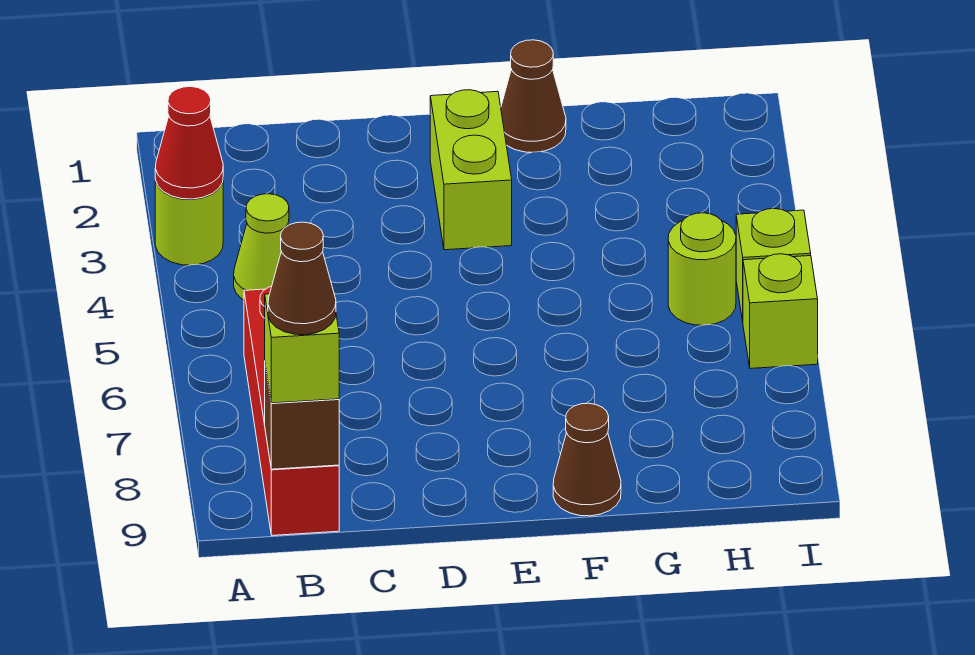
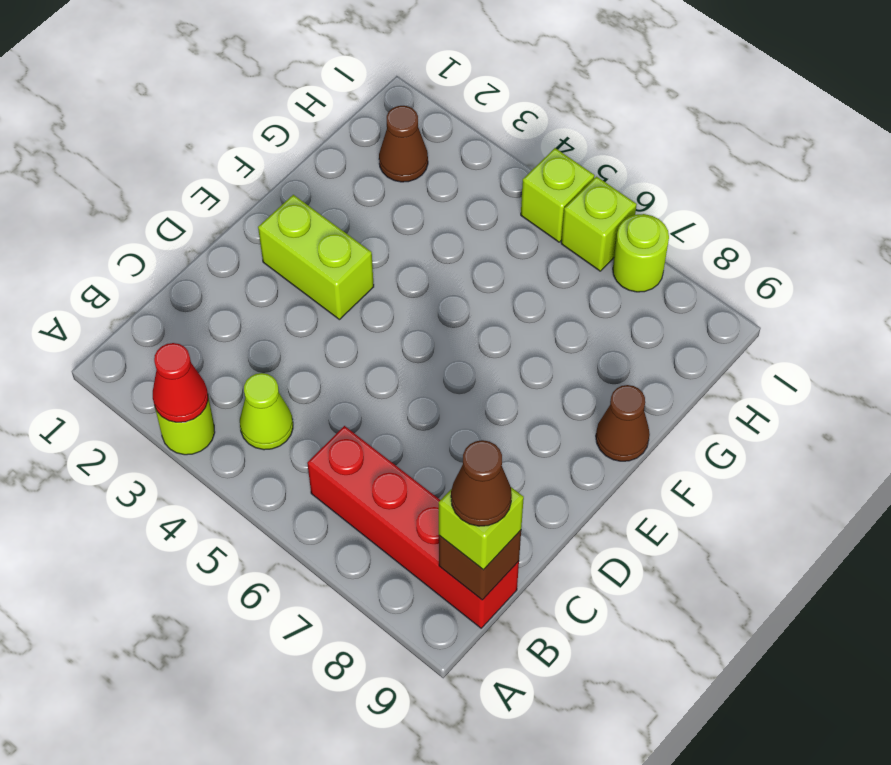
brown 1x1 cone [501,40,566,152] -> brown 1x1 cone moved to [379,106,428,182]
lime 1x1 round brick [668,213,736,325] -> lime 1x1 round brick moved to [613,214,669,292]

